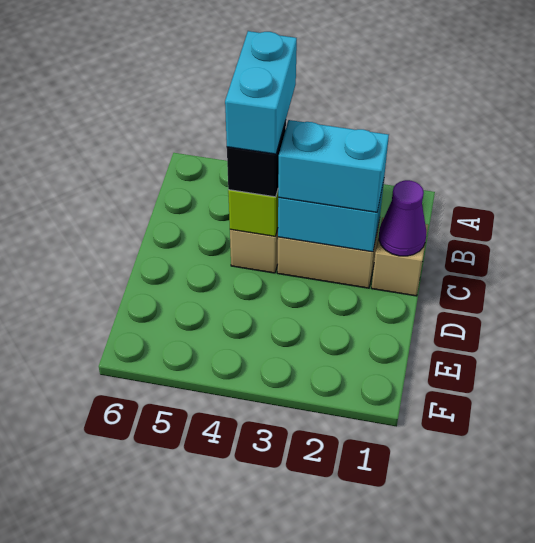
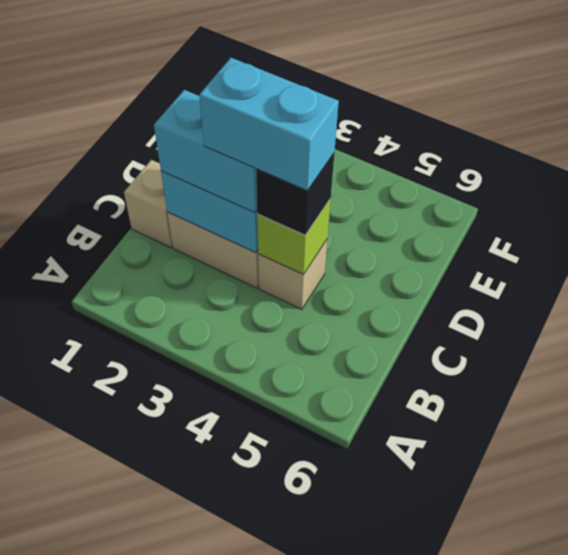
cyan 1x2 brick [225,31,297,154] -> cyan 1x2 brick turned to [199,58,339,191]
purple 1x1 cone [379,180,426,256] -> none

